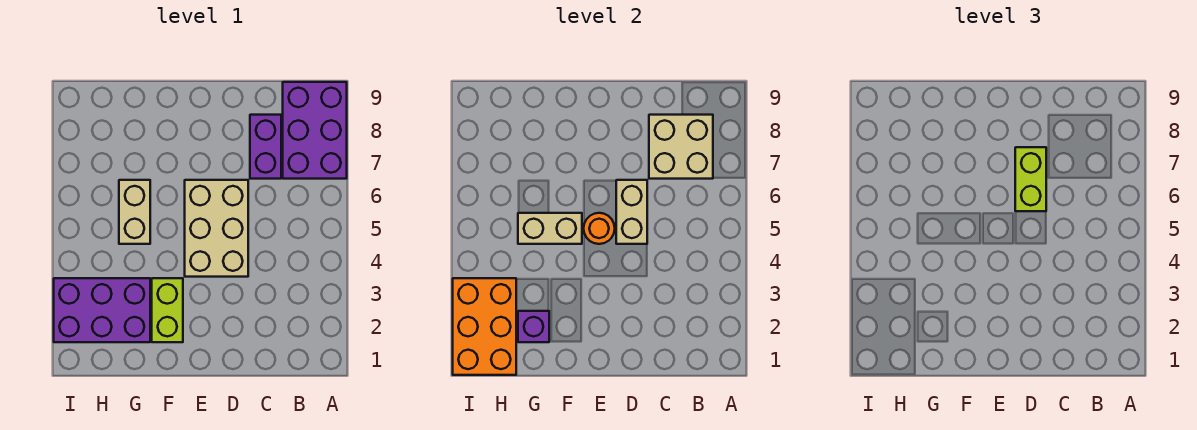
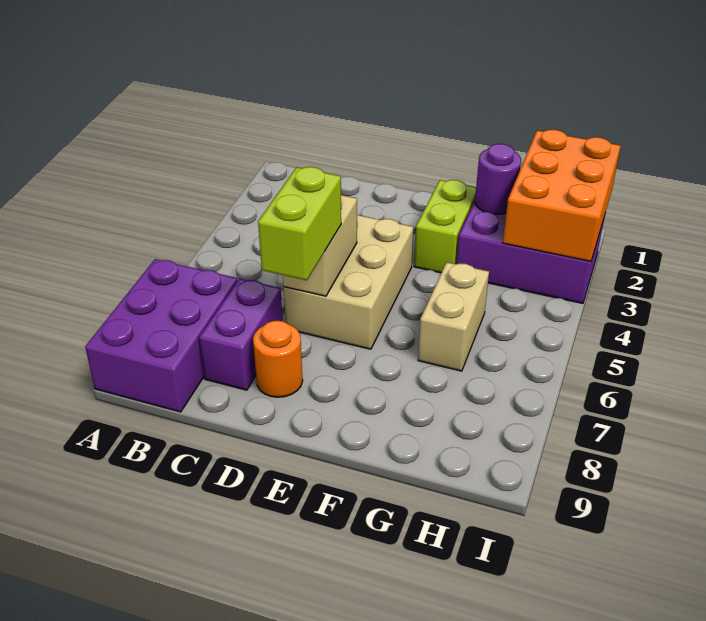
tan 2x2 brick [649,115,713,179] -> none
orange 1x1 round brick [584,213,615,244] -> orange 1x1 round brick moved to [253,321,303,397]
tan 1x2 brick [518,213,582,244] -> none
purple 1x1 brick [518,311,549,342] -> purple 1x1 round brick [475,144,521,214]

